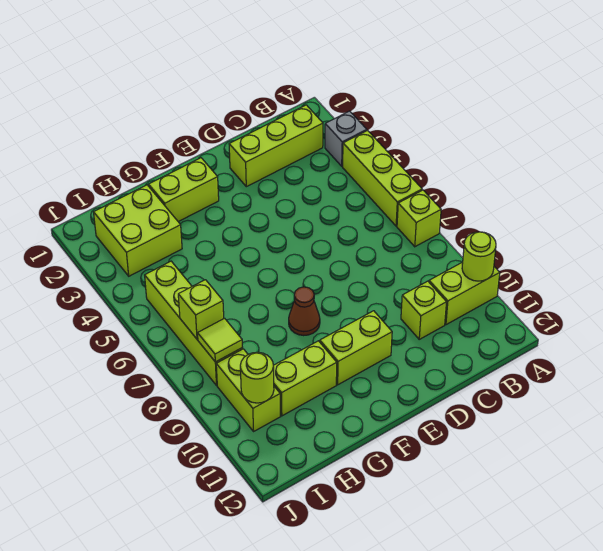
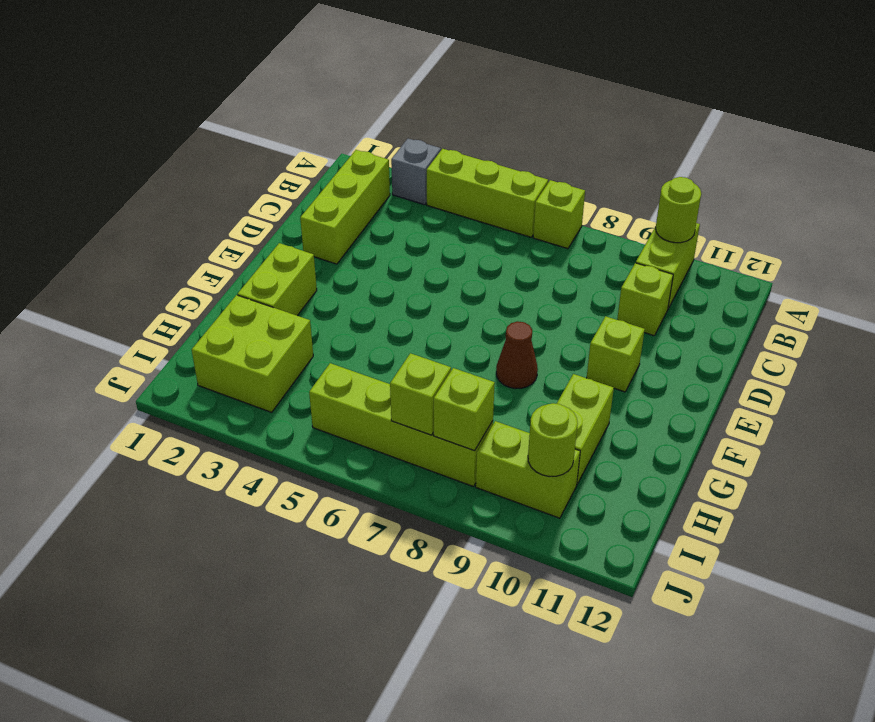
lime 1x2 brick [320,311,392,385] -> lime 1x1 brick [587,316,645,392]
lime 1x1 tile [198,318,242,362] -> lime 1x1 brick [434,368,495,451]

